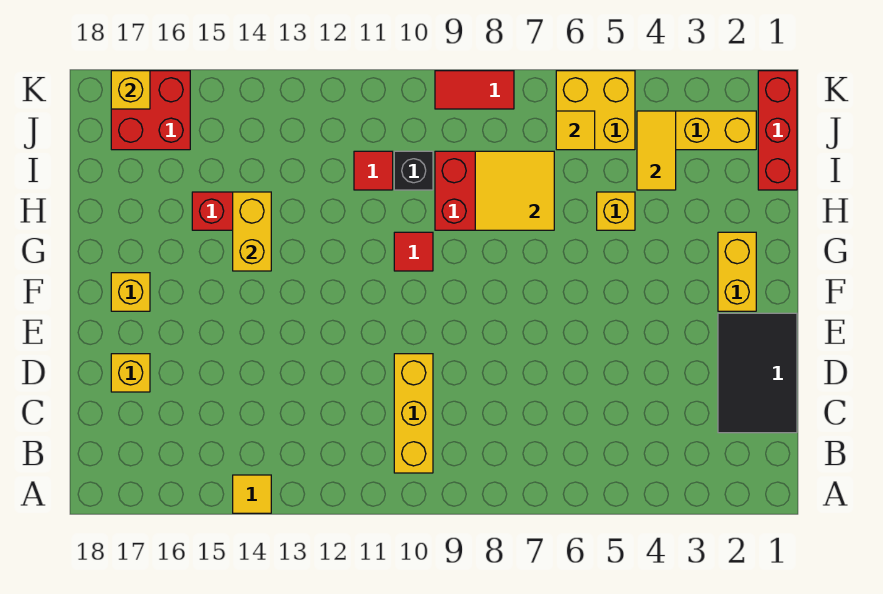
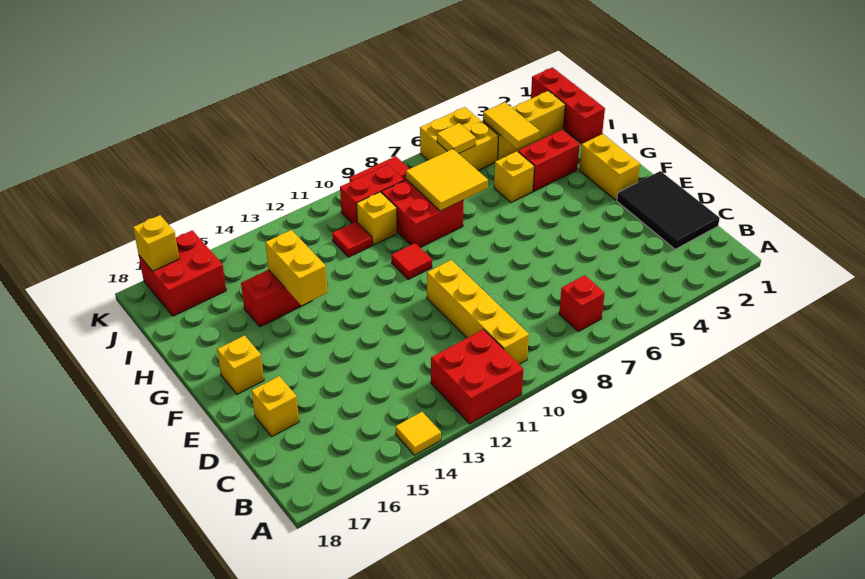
none -> red 2x2 brick [431,329,523,424]
none -> red 1x1 brick [559,275,605,332]
yellow 1x3 brick [394,354,433,473] -> yellow 1x4 brick [427,260,529,364]
none -> red 1x2 brick [518,130,580,191]
black 1x1 brick [394,151,433,190] -> yellow 1x1 brick [357,192,397,245]
none -> red 1x2 brick [340,165,404,223]

